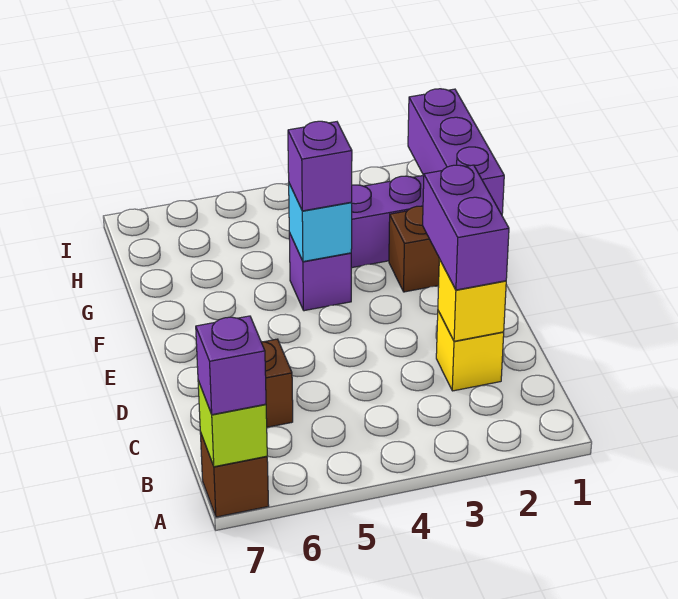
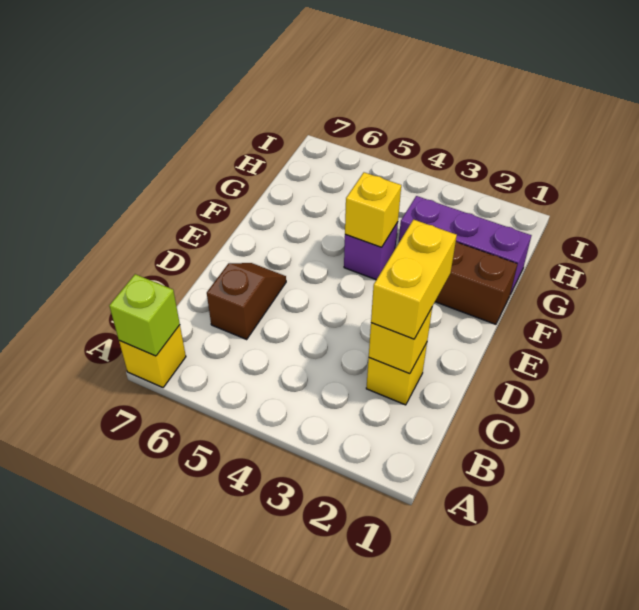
brown 1x1 brick [200,432,269,517] -> yellow 1x1 brick [119,325,186,387]
purple 1x1 brick [196,316,266,415] -> none
purple 1x2 brick [423,165,509,290] -> yellow 1x2 brick [371,220,457,339]
purple 1x3 brick [408,89,504,215] -> none
cyan 1x1 brick [289,184,352,262] -> yellow 1x1 brick [345,172,401,247]
purple 1x1 brick [288,121,352,211] -> none

